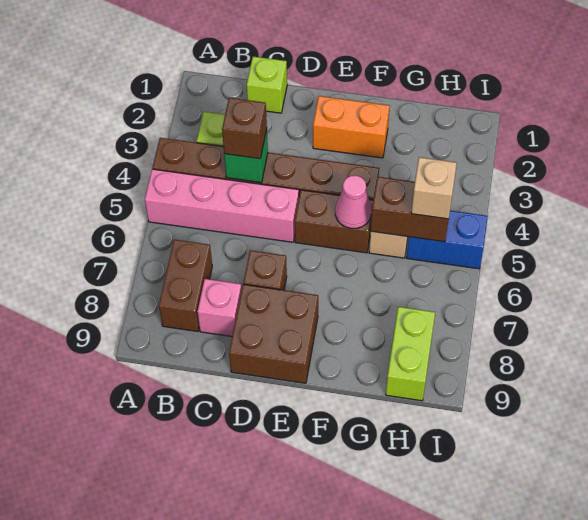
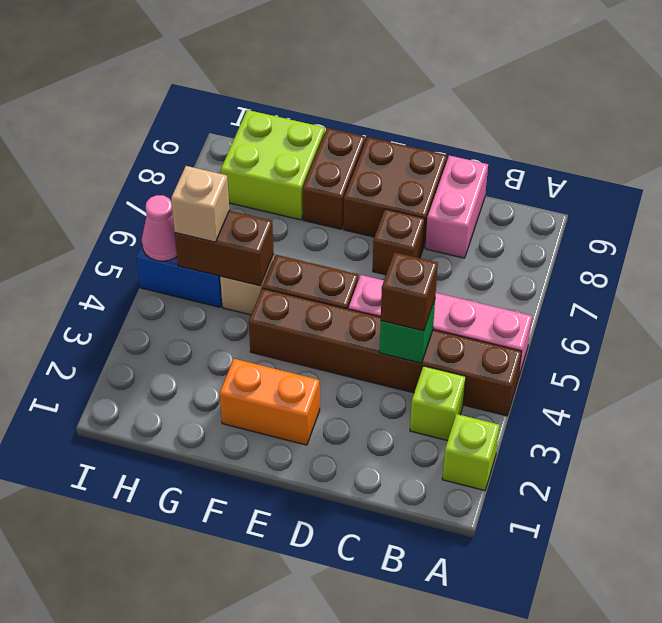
brown 1x2 brick [159,240,212,331] -> brown 1x2 brick moved to [303,128,365,229]
lime 1x1 brick [247,57,287,113] -> lime 1x1 brick moved to [442,414,500,491]
pink 1x1 brick [197,279,242,337] -> pink 1x2 brick [425,155,488,258]
pink 1x1 cone [335,175,372,228] -> pink 1x1 cone moved to [142,195,177,261]
lime 1x2 brick [386,307,435,401] -> lime 2x2 brick [221,110,325,220]

